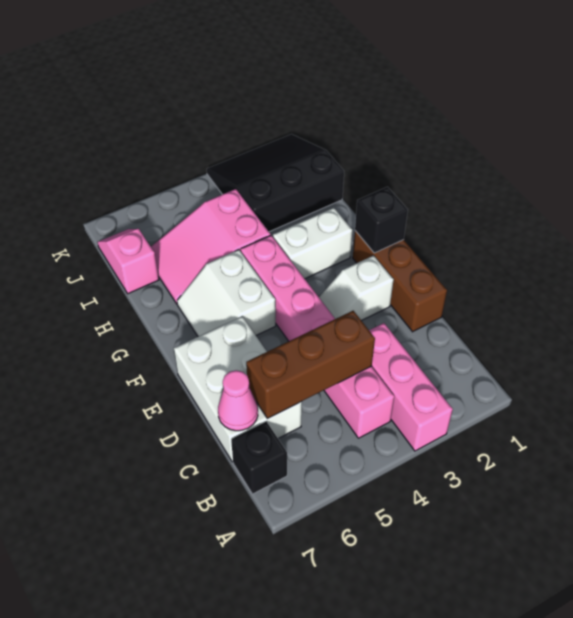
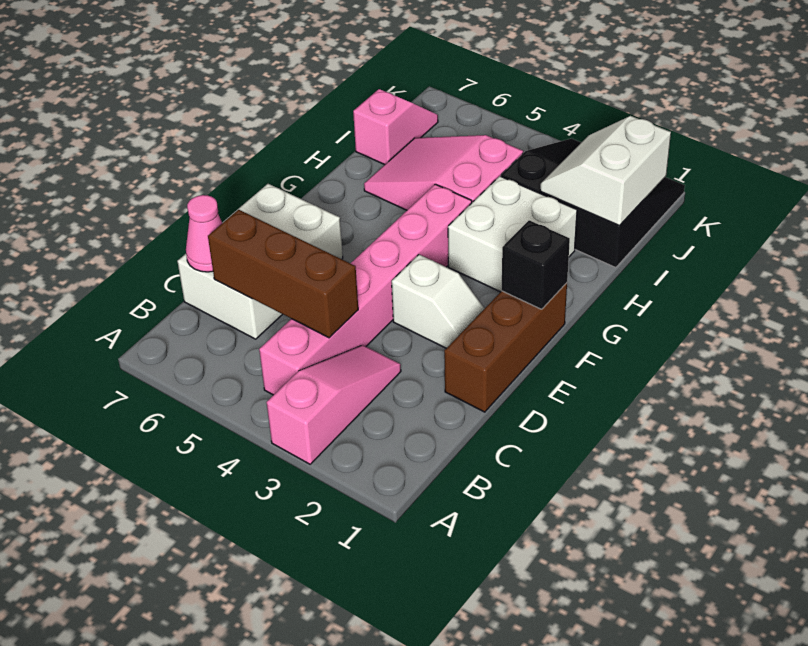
pink 1x3 brick [369,323,453,451] -> pink 1x3 slope [266,345,401,464]
black 1x1 brick [231,422,287,494] -> none
white 1x2 slope [319,256,394,321] -> white 1x2 slope turned to [392,255,485,348]
white 2x2 slope [177,250,276,337] -> white 2x2 slope moved to [540,116,671,226]
white 1x2 brick [273,208,352,279] -> white 2x2 brick [448,176,577,292]

